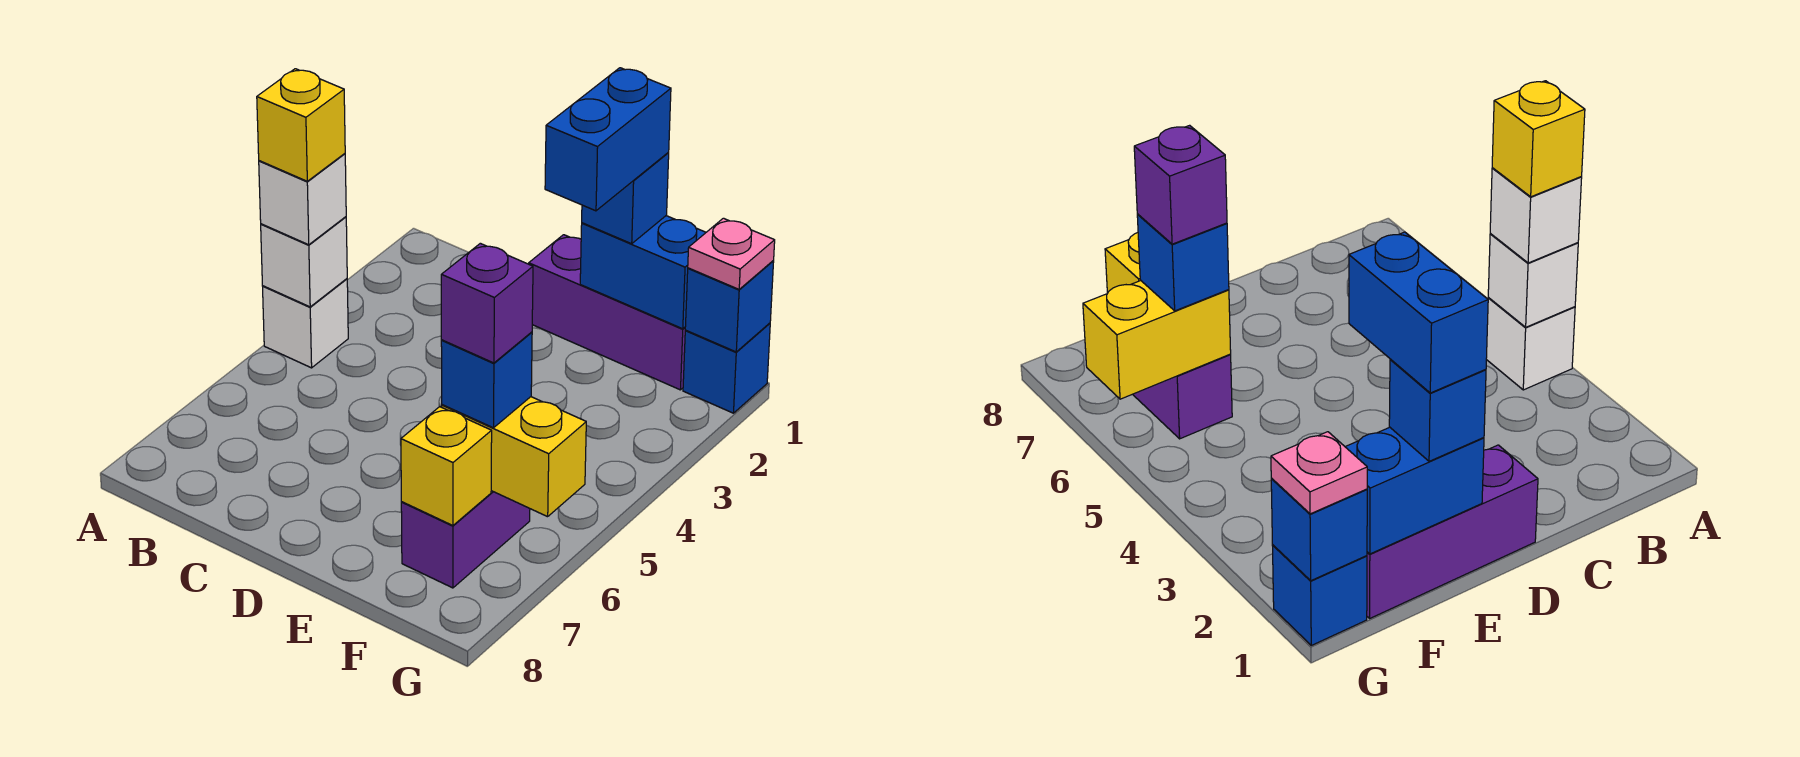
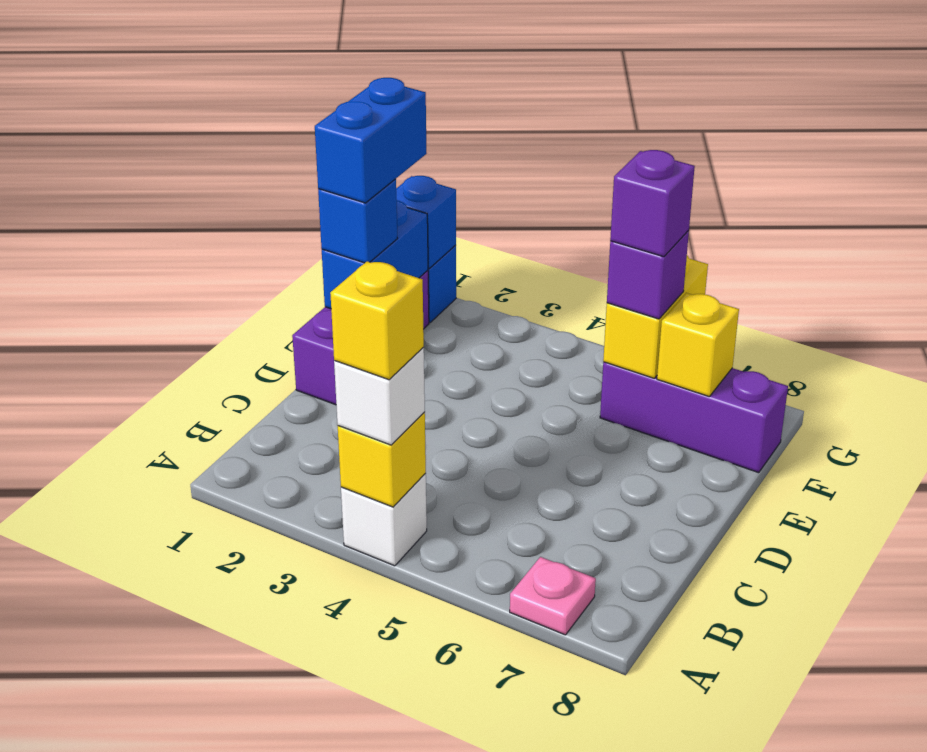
white 1x1 brick [261,217,347,307] -> yellow 1x1 brick [338,412,426,507]
blue 1x2 brick [545,68,671,211] -> blue 1x2 brick turned to [315,78,427,203]
purple 1x2 brick [401,491,530,588] -> purple 1x3 brick [600,362,788,473]
blue 1x1 brick [441,332,532,428] -> purple 1x1 brick [607,230,689,319]
pink 1x1 plate [688,218,775,289] -> pink 1x1 plate moved to [510,557,596,635]

